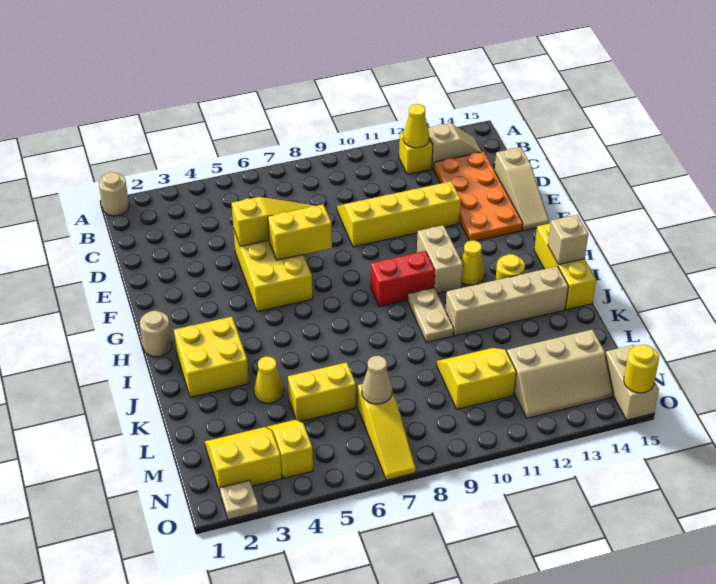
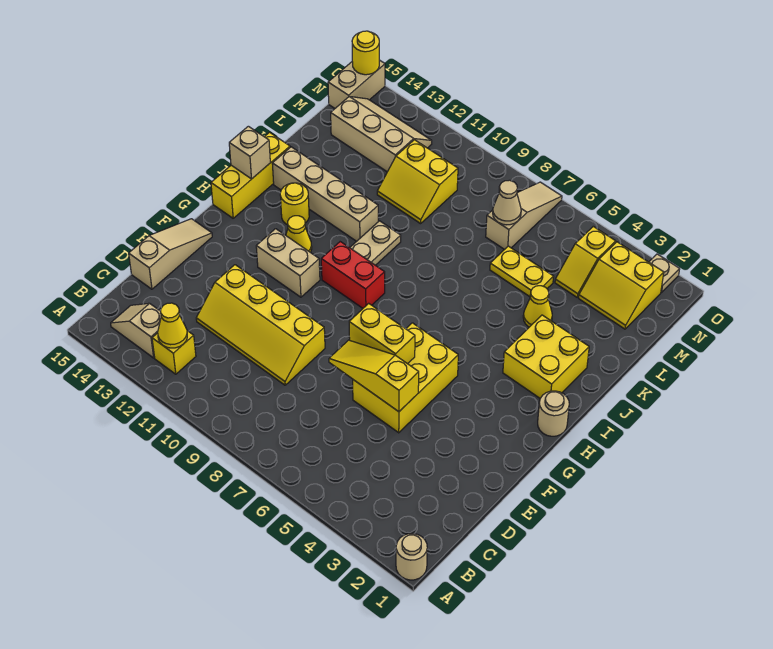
orange 2x4 plate [434,152,523,241] -> none
tan 1x2 brick [417,225,463,294] -> tan 1x2 brick turned to [256,229,320,297]
yellow 1x2 brick [288,362,356,422] -> yellow 1x2 plate [490,246,554,297]
yellow 1x3 slope [358,384,416,480] -> tan 1x3 slope [486,182,562,250]

